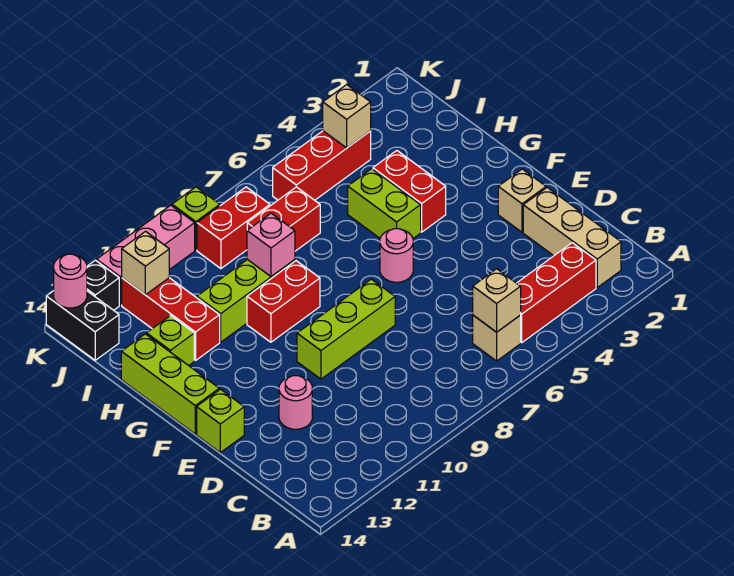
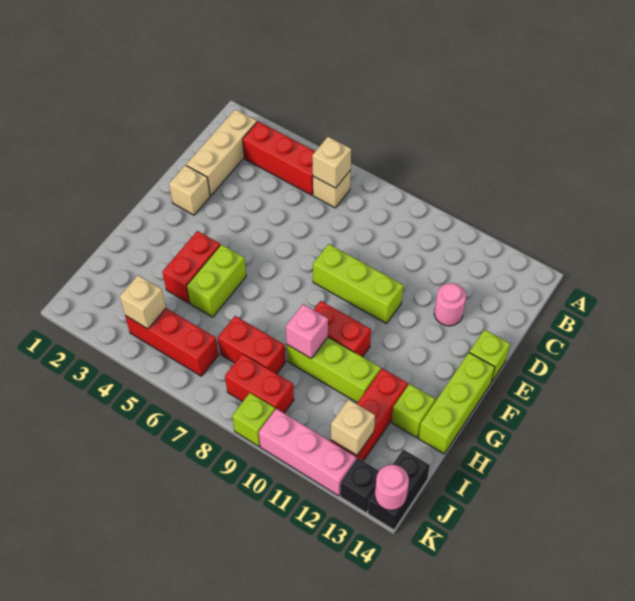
pink 1x1 round brick [380,229,413,282] -> none

